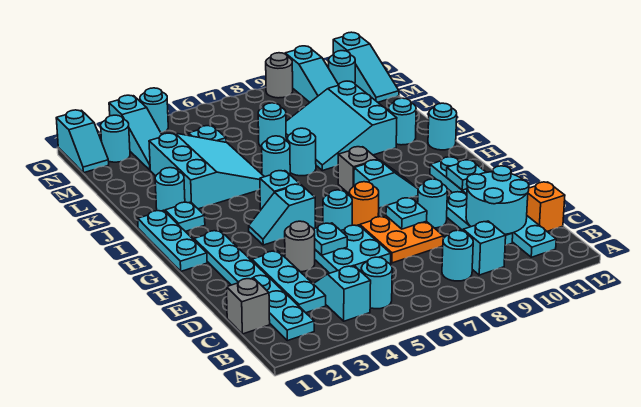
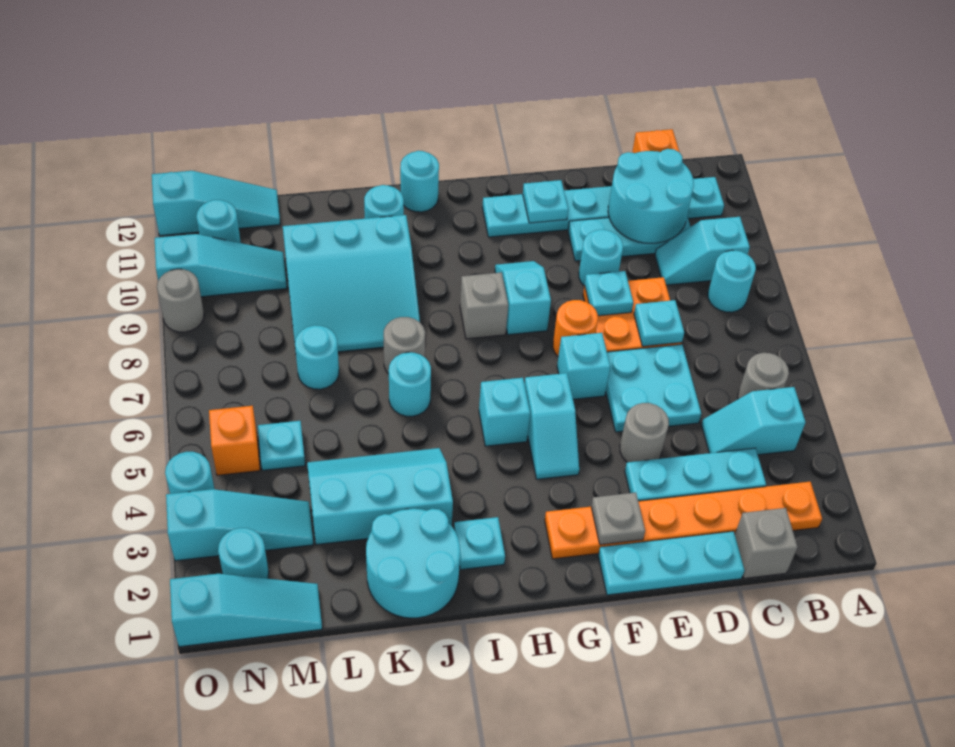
cyan 1x6 plate [194,231,314,341] -> orange 1x6 plate [545,482,822,559]
cyan 1x1 round brick [361,257,392,309] -> grey 1x1 round brick [738,353,789,399]
cyan 1x1 plate [314,223,347,255] -> cyan 1x1 plate moved to [634,300,684,346]
none -> grey 1x1 plate [591,492,645,545]
cyan 1x1 round brick [323,190,352,230] -> cyan 1x1 brick [557,333,610,399]
cyan 1x3 plate [138,210,207,271] -> cyan 1x3 plate moved to [598,531,744,595]
cyan 1x1 round brick [155,168,185,211] -> cyan 2x2 round brick [366,509,460,618]
cyan 3x3 slope [149,133,264,209] -> cyan 2x3 slope [307,448,453,545]
cyan 1x1 round brick [288,128,316,176] -> grey 1x1 round brick [383,317,425,374]
cyan 1x2 slope [56,110,109,173] -> cyan 1x3 slope [170,574,322,647]
none -> orange 1x1 brick [209,406,260,475]

